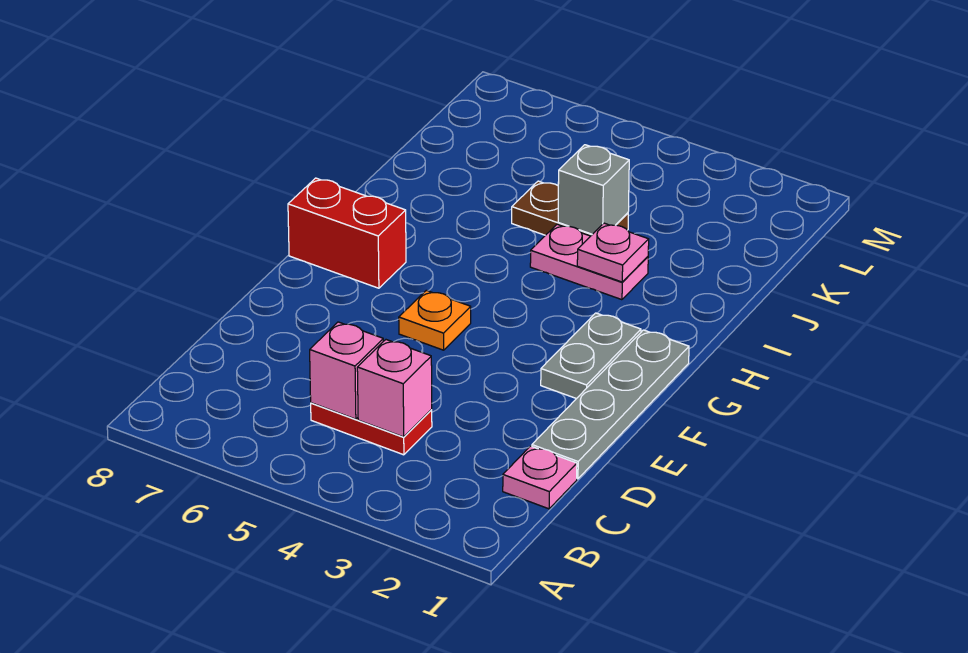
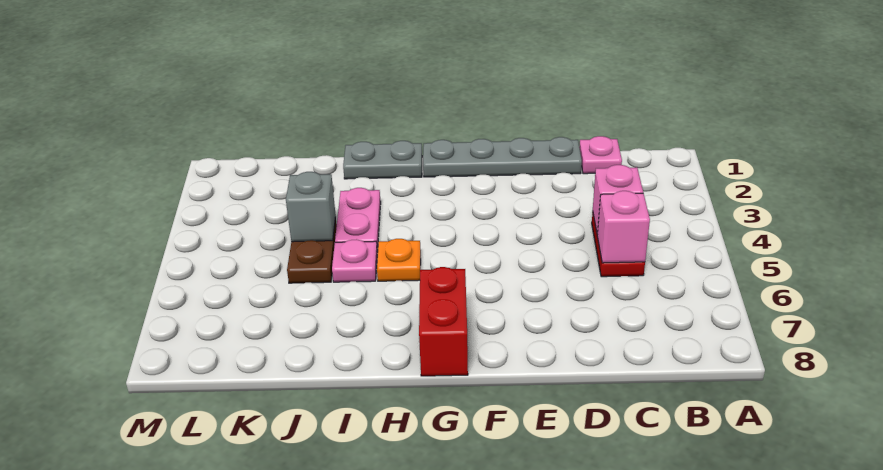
grey 1x2 plate [541,313,641,399] -> grey 1x2 plate moved to [343,141,422,179]
orange 1x1 plate [399,290,471,350] -> orange 1x1 plate moved to [377,239,421,281]
pink 1x1 plate [577,223,649,282] -> pink 1x1 plate moved to [332,239,377,282]

